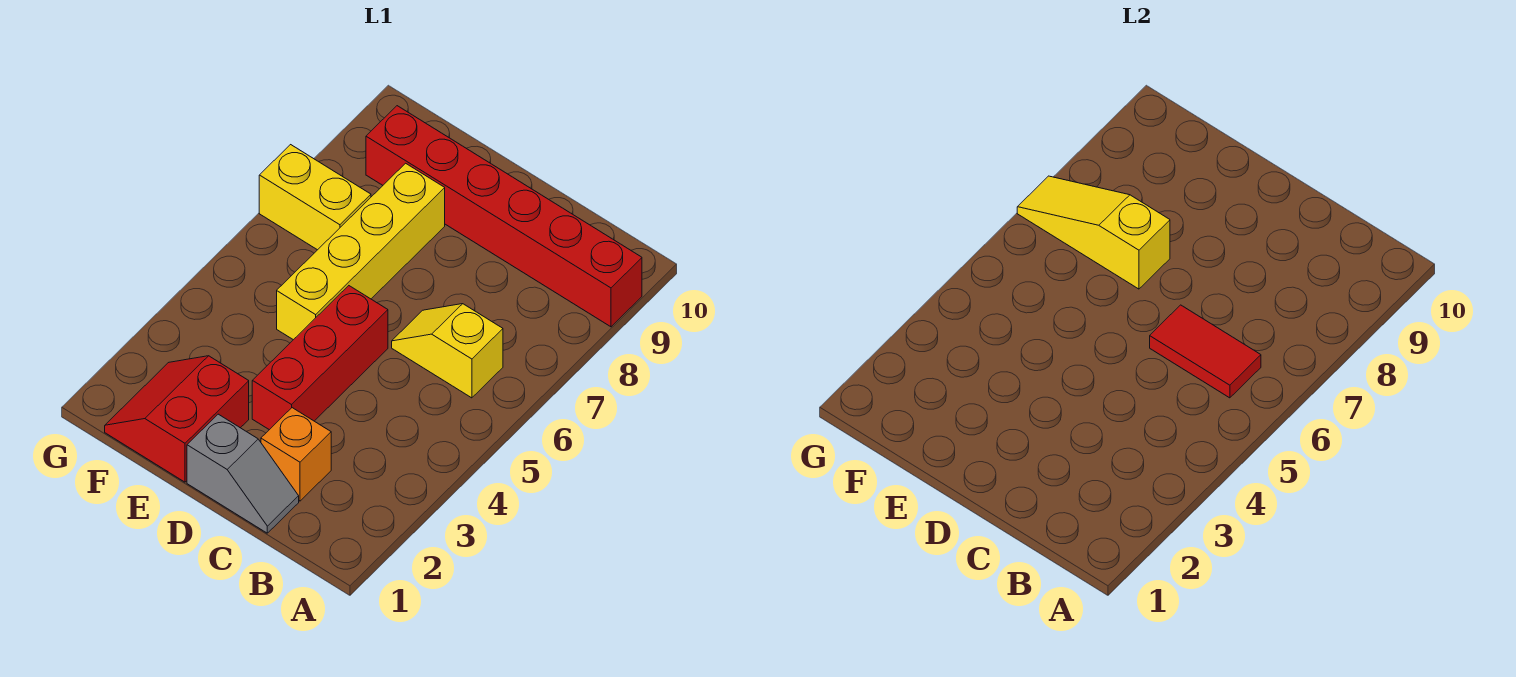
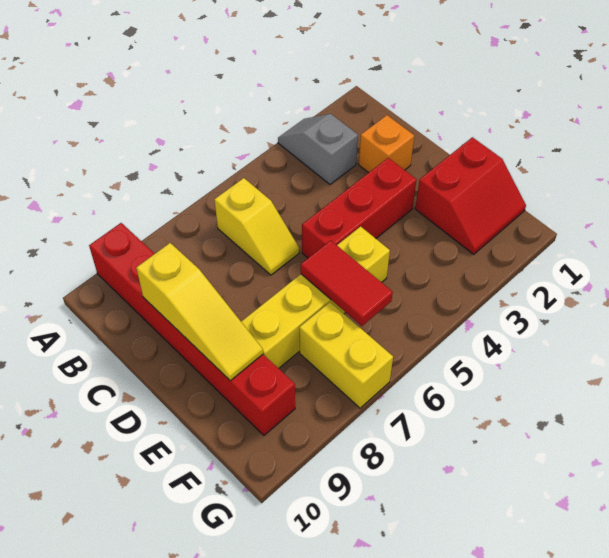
red 1x2 tile [1150,305,1261,398] -> red 1x2 tile moved to [301,240,393,326]
grey 1x2 slope [187,414,299,533] -> grey 1x2 slope moved to [278,114,358,185]
yellow 1x3 slope [1017,176,1170,289] -> yellow 1x3 slope moved to [136,243,263,381]

